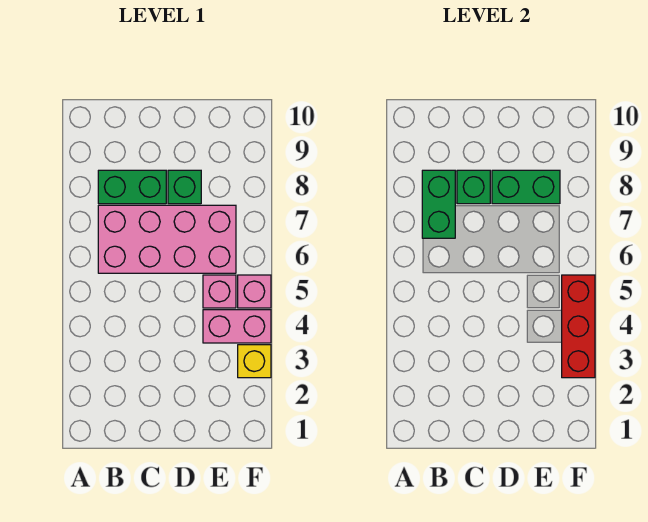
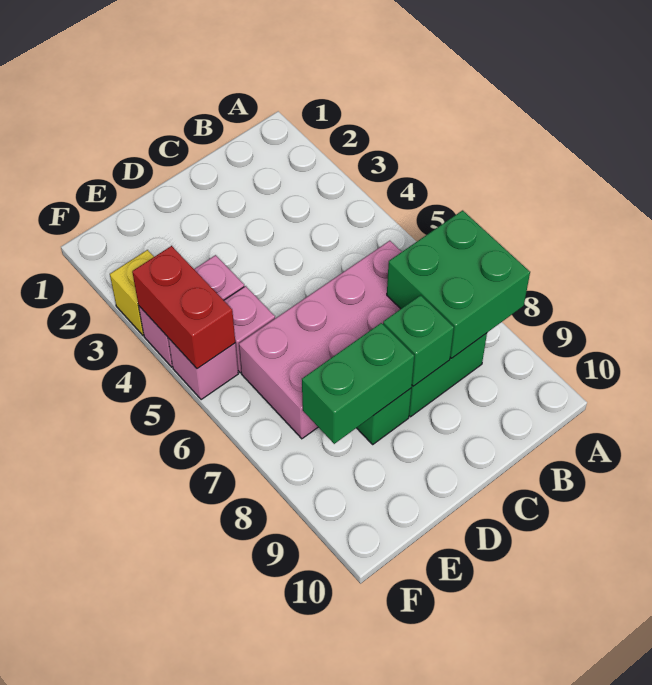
green 1x2 brick [422,170,455,238] -> green 2x2 brick [387,210,530,358]
red 1x3 brick [562,275,595,378] -> red 1x2 brick [132,246,235,369]

